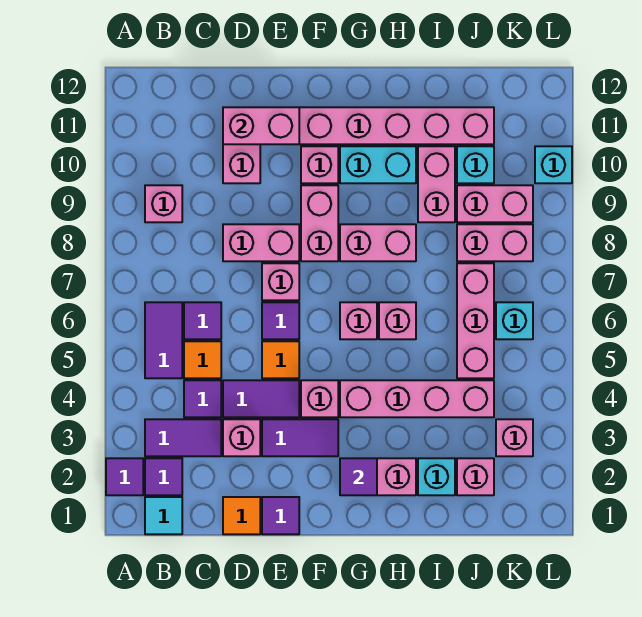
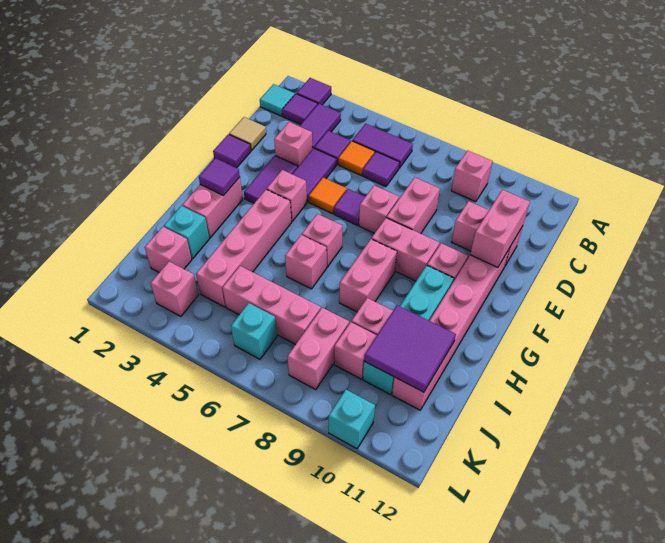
orange 1x1 tile [223,497,260,534] -> tan 1x1 tile [229,117,266,150]
none -> purple 2x2 tile [364,305,456,392]
pink 1x2 brick [457,185,533,222] -> pink 1x1 brick [334,322,377,379]

